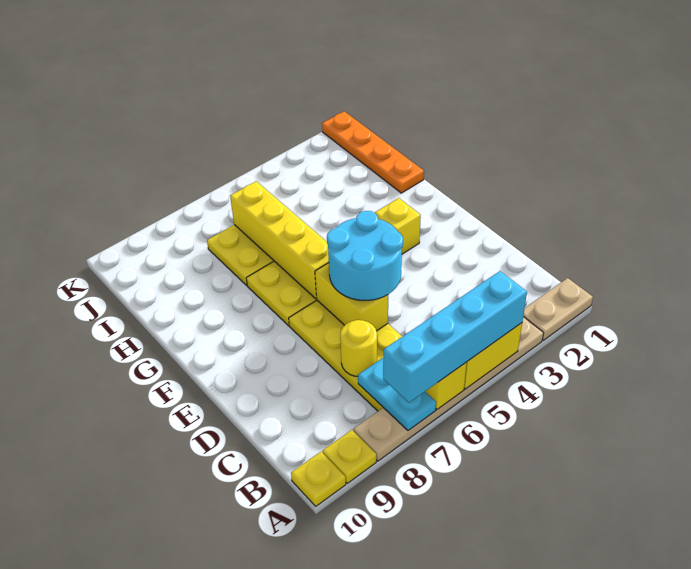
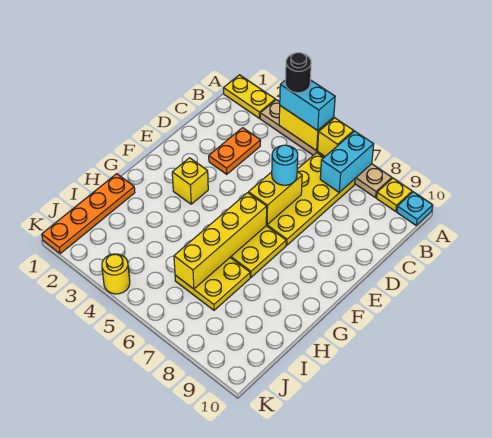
tan 1x2 plate [523,278,593,340] -> yellow 1x2 plate [224,75,275,118]
cyan 1x4 brick [383,271,527,402] -> cyan 1x2 brick [280,80,335,131]
none -> black 1x1 round brick [285,53,311,93]
cyan 1x2 plate [358,357,436,430] -> cyan 1x2 brick [320,131,374,192]
yellow 1x1 plate [291,452,346,506] -> cyan 1x1 plate [397,192,433,225]
none -> orange 1x2 plate [209,128,261,174]
yellow 1x1 round brick [340,320,377,376] -> yellow 1x1 round brick moved to [102,254,130,294]
cyan 2x2 round brick [327,211,403,300] -> cyan 1x1 round brick [272,145,298,185]

